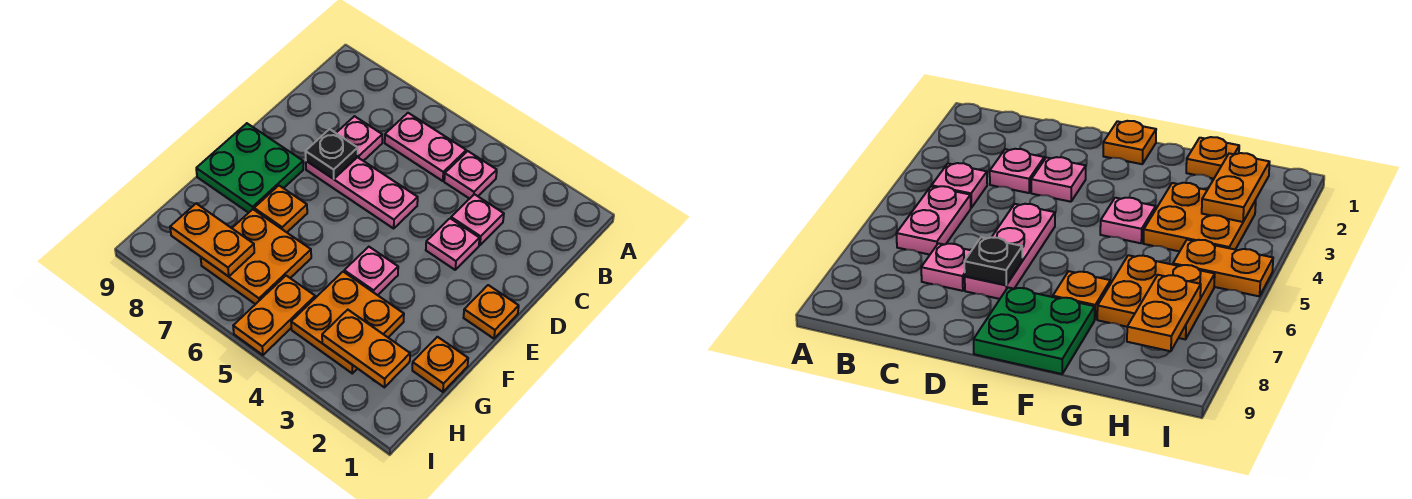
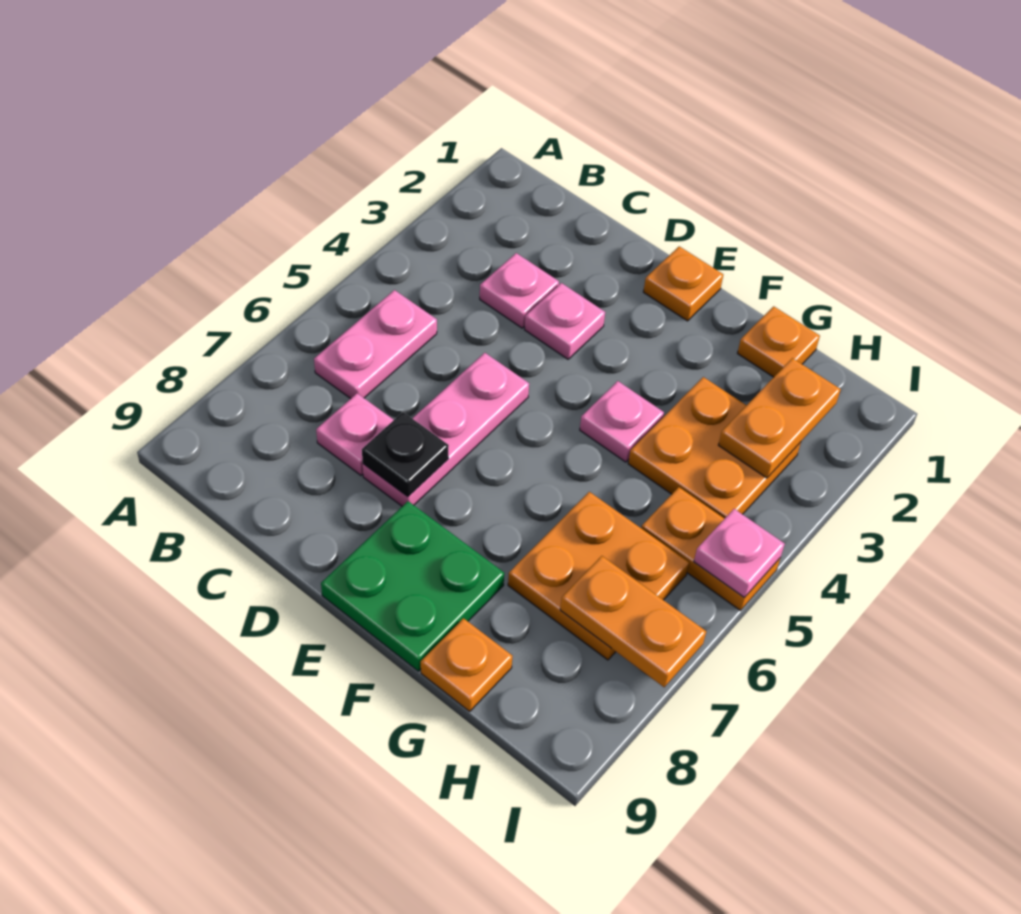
pink 1x1 plate [444,151,497,199] -> pink 1x1 plate moved to [694,509,785,597]
orange 1x1 plate [254,186,307,232] -> orange 1x1 plate moved to [421,618,513,711]
orange 1x2 plate [170,203,254,277] -> orange 1x2 plate turned to [560,556,706,687]

